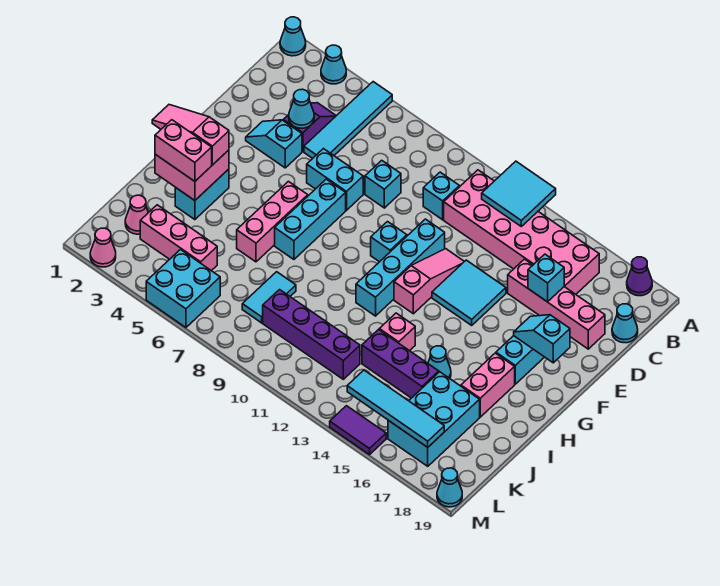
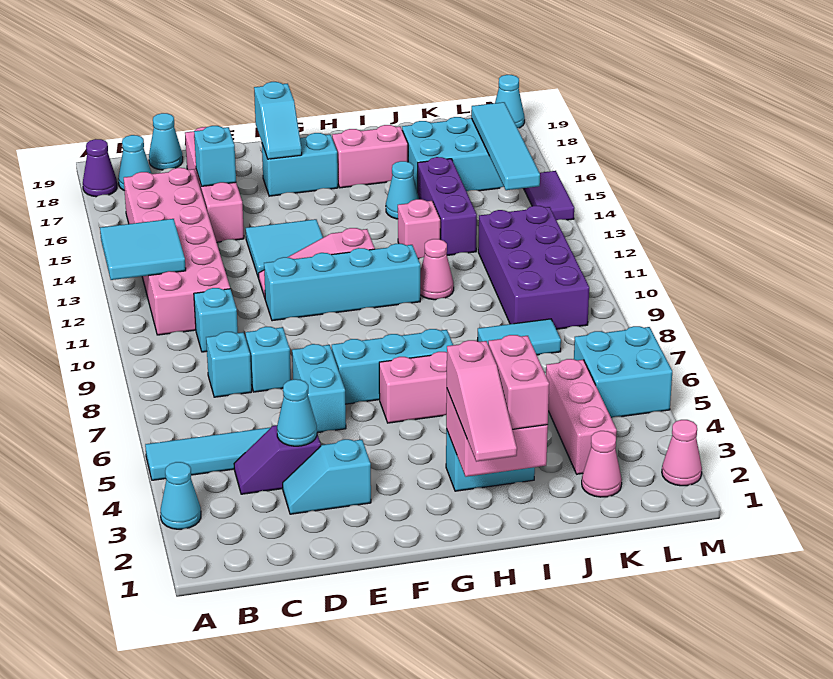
cyan 1x1 cone [280,17,306,56] -> cyan 1x1 cone moved to [118,135,152,190]
cyan 1x2 slope [246,120,302,168] -> cyan 1x2 slope turned to [283,439,371,514]
cyan 1x1 brick [371,222,407,262] -> cyan 1x1 brick moved to [206,332,252,397]
none -> pink 1x1 cone [420,239,454,300]
purple 1x4 brick [263,290,360,379] -> purple 2x4 brick [478,206,589,329]

